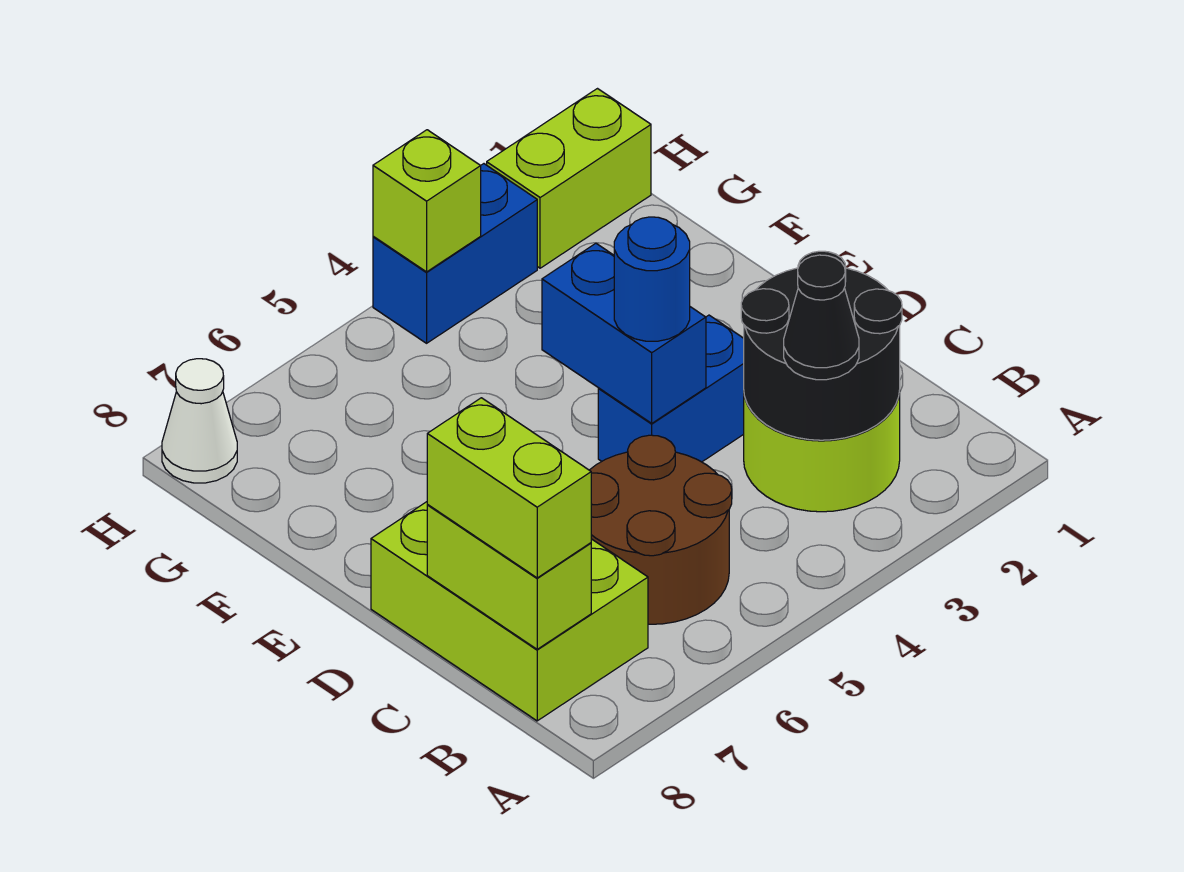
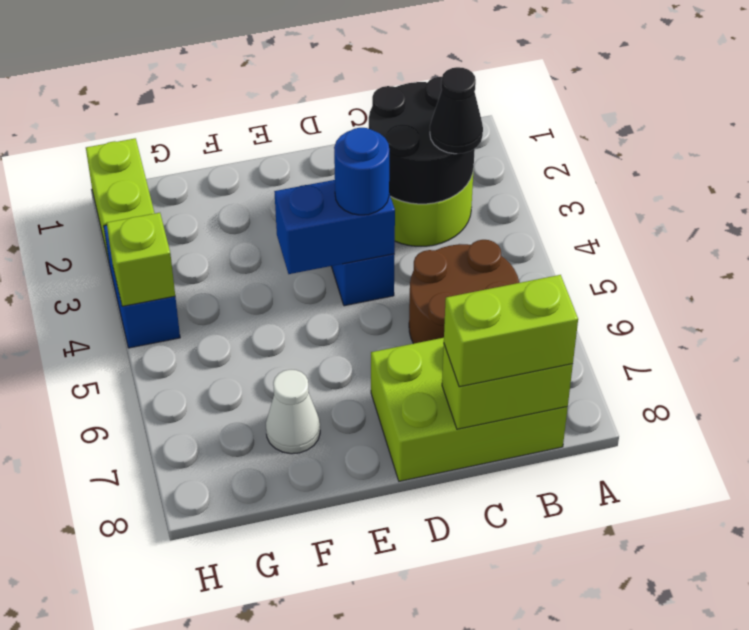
white 1x1 cone [162,359,237,483] -> white 1x1 cone moved to [266,370,320,454]

